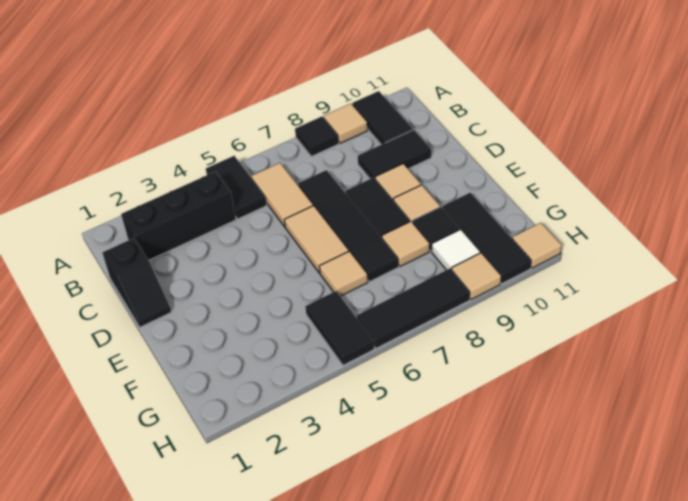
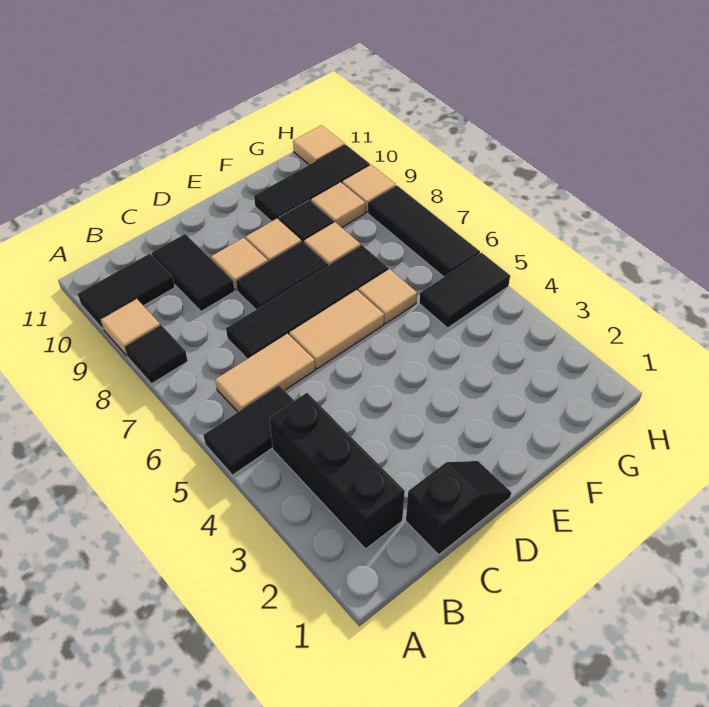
white 1x1 tile [432,230,480,270] -> tan 1x1 tile [311,182,365,227]

